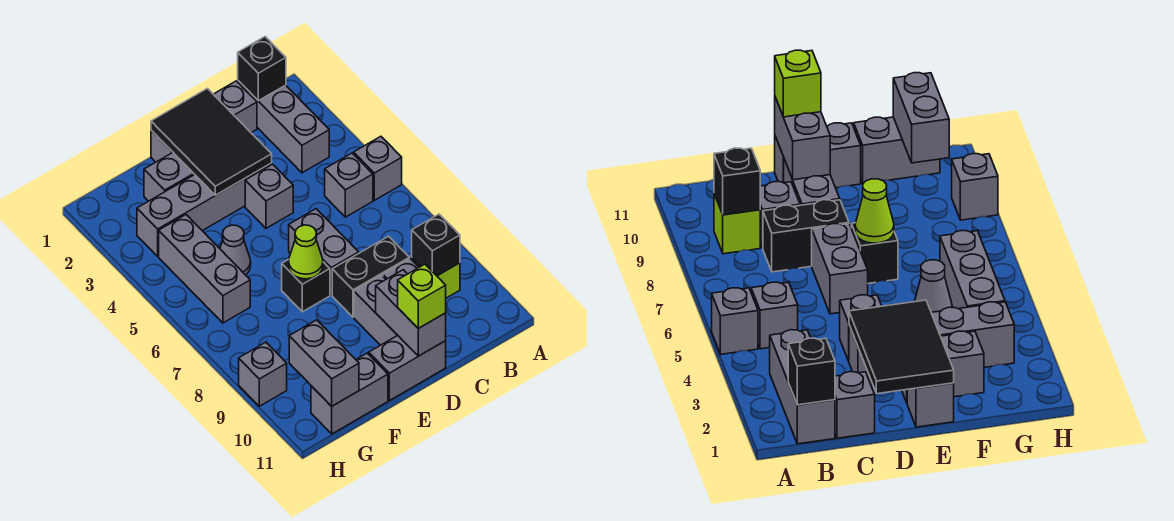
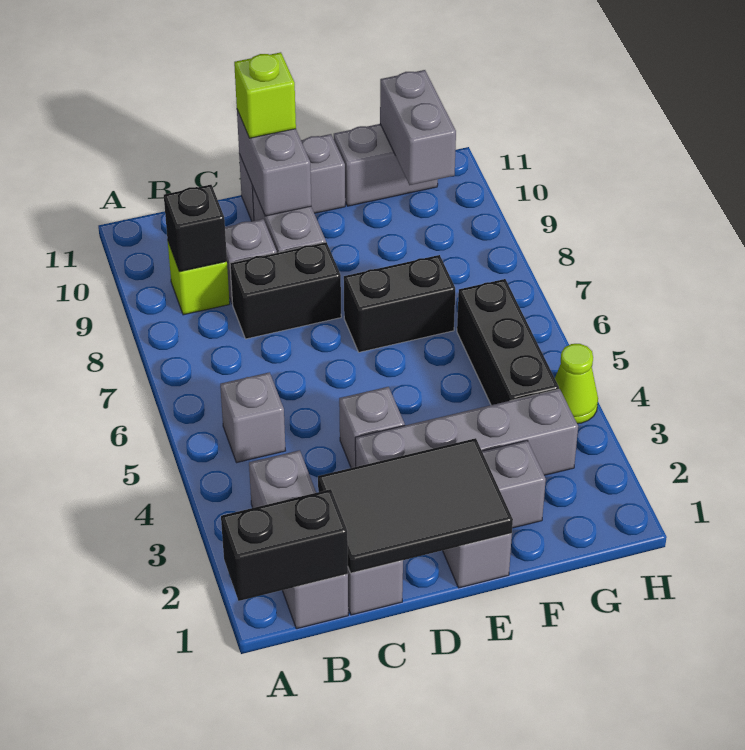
grey 1x1 brick [354,136,402,200] -> none
black 1x1 brick [238,37,286,101] -> black 1x2 brick [221,489,348,601]
black 2x3 tile [151,88,272,195] -> black 2x3 tile turned to [318,438,513,573]
grey 1x2 brick [289,209,359,295] -> none
black 1x1 brick [282,259,330,312] -> black 1x2 brick [344,255,455,352]
lime 1x1 cone [289,225,323,279] -> lime 1x1 cone moved to [555,344,598,424]
grey 1x1 cone [220,225,251,275] -> none
grey 1x3 brick [159,215,250,323] -> black 1x3 brick [457,279,559,405]
grey 1x1 brick [239,342,287,406] -> none

